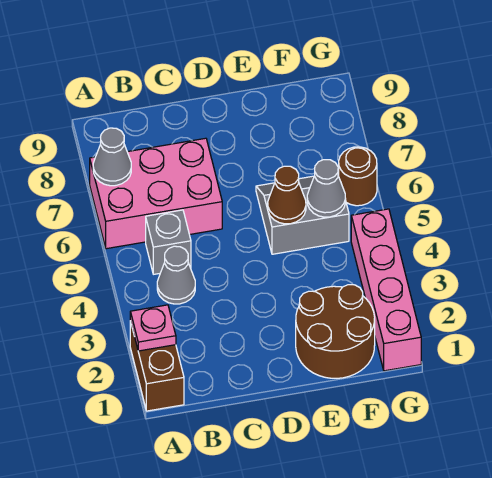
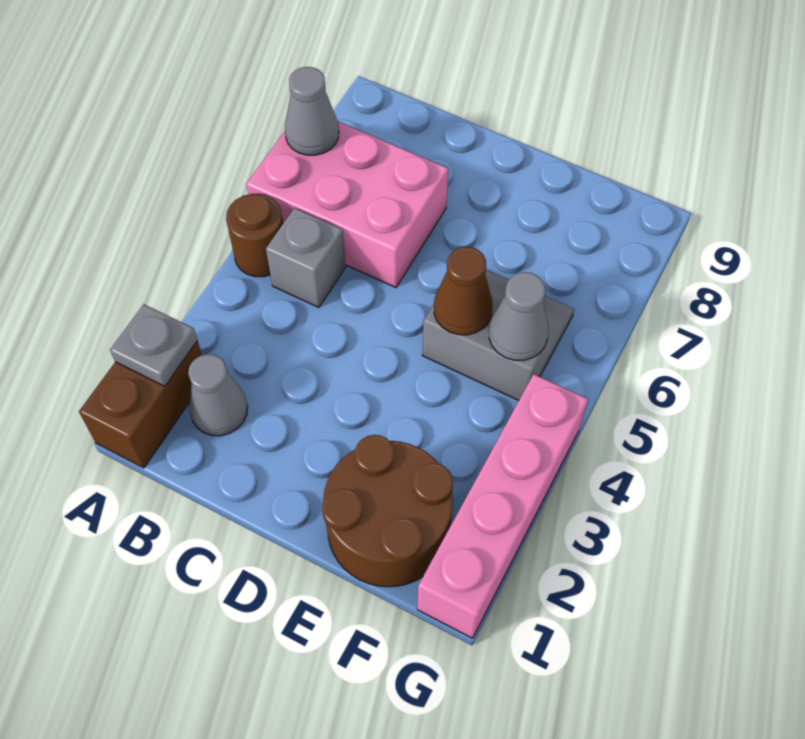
pink 1x1 plate [130,305,176,351] -> grey 1x1 plate [110,304,197,386]
grey 1x1 cone [157,246,195,304] -> grey 1x1 cone moved to [188,354,248,436]
brown 1x1 round brick [339,147,377,206] -> brown 1x1 round brick moved to [226,194,283,277]

